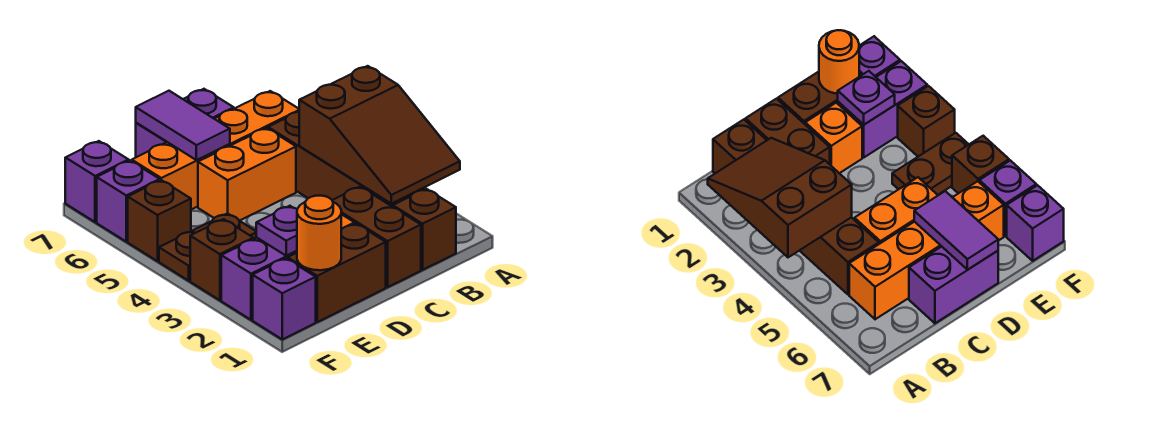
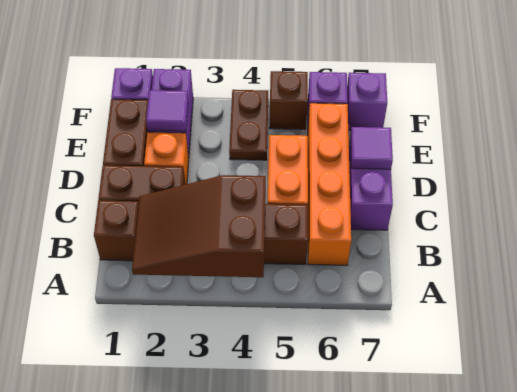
purple 1x2 tile [136,91,230,160] -> purple 1x1 tile [350,127,393,169]
orange 1x1 round brick [297,196,341,270] -> none
purple 1x1 plate [256,206,297,256] -> purple 1x1 tile [146,90,188,131]
brown 1x1 brick [190,219,253,300] -> none

